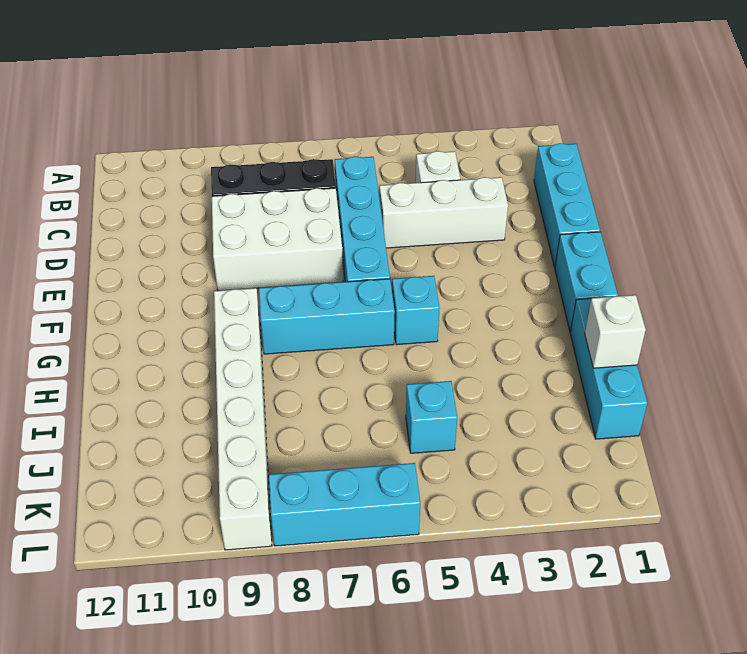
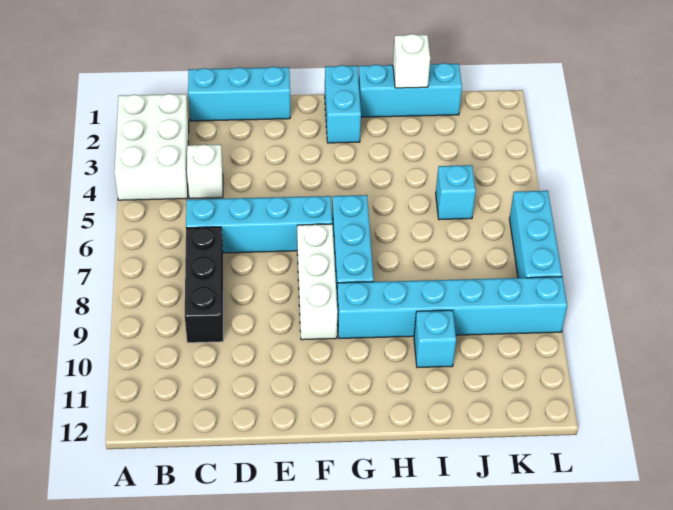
white 1x3 brick [380,177,508,248] -> white 1x3 brick moved to [297,224,337,340]
white 2x3 brick [212,188,343,291] -> white 2x3 brick moved to [114,94,189,200]
cyan 1x2 brick [555,232,618,332] -> cyan 1x2 brick turned to [325,65,361,143]
cyan 1x1 brick [392,276,440,345] -> cyan 1x1 brick moved to [414,310,456,368]
white 1x6 brick [214,288,272,550] -> cyan 1x6 brick [337,277,567,338]

